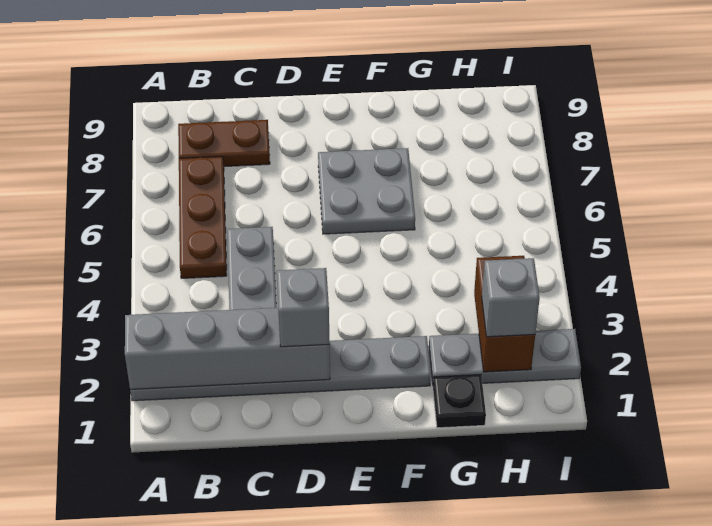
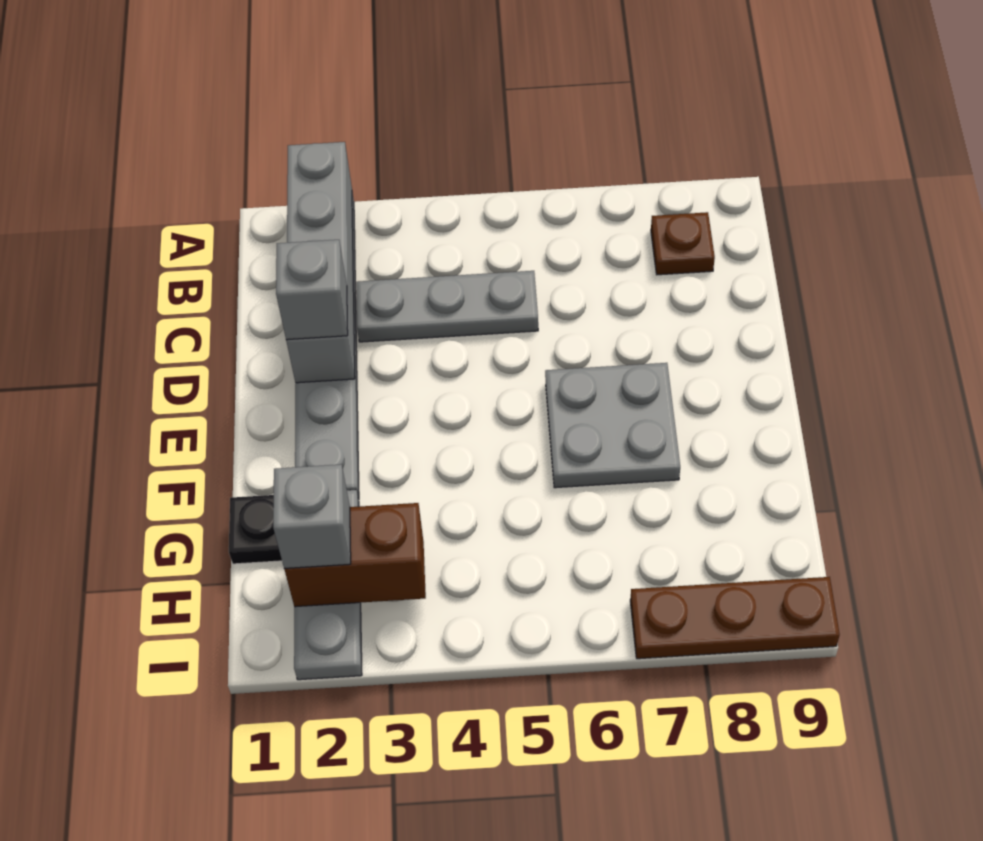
brown 1x3 plate [179,157,227,278] -> brown 1x3 plate moved to [630,577,840,659]
brown 1x2 plate [178,120,270,167] -> brown 1x1 plate [651,212,715,275]

